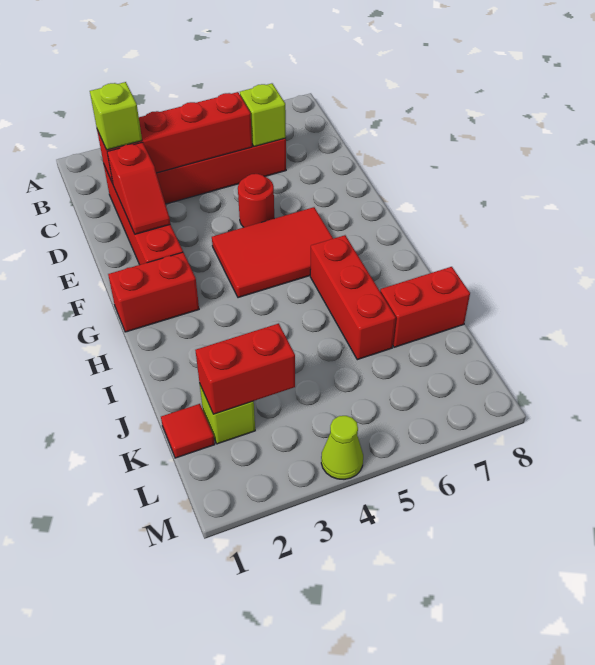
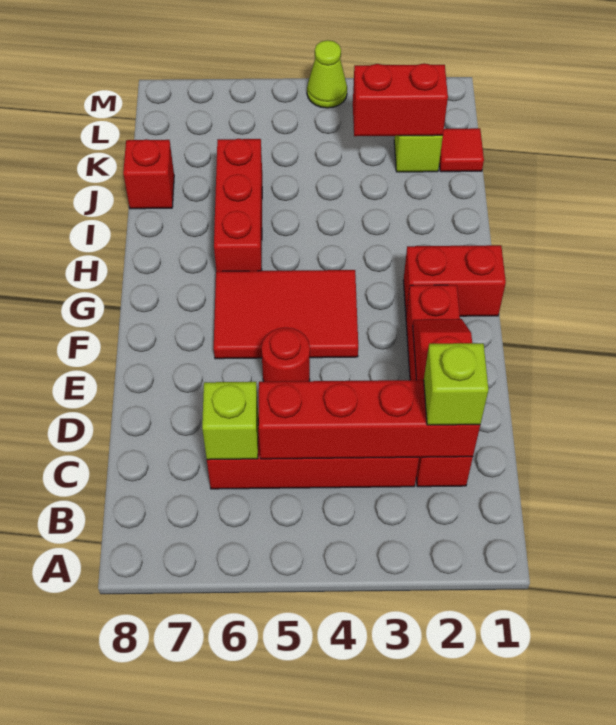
red 1x2 brick [380,267,470,347] -> red 1x1 brick [123,139,174,209]

